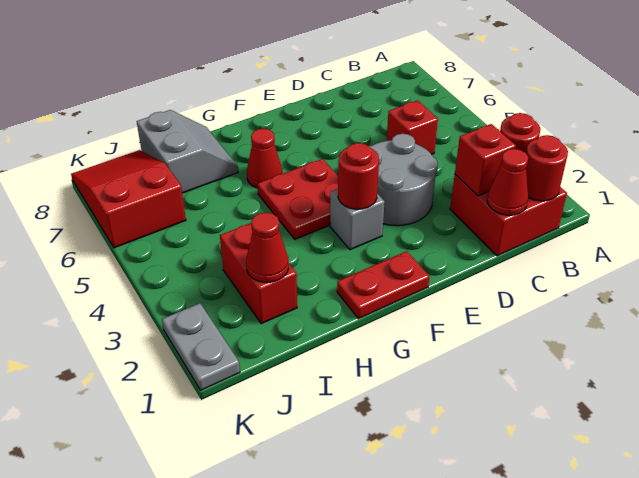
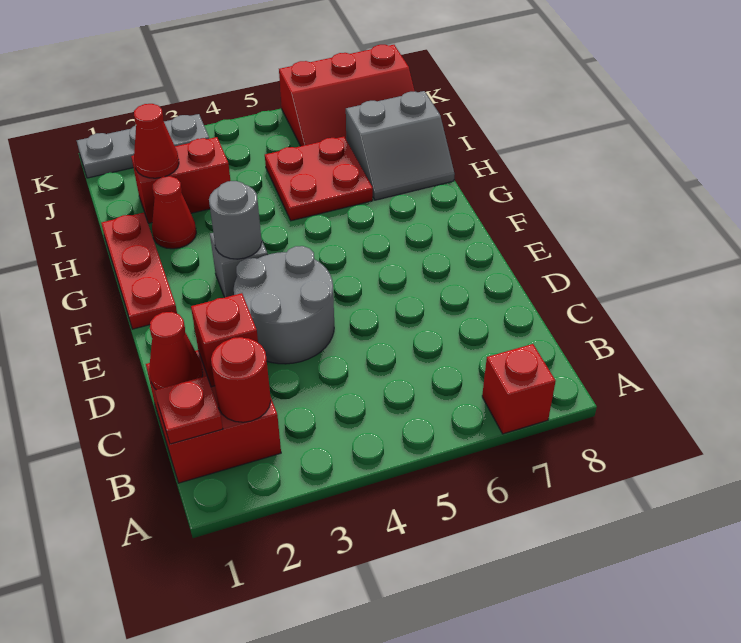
red 1x1 round brick [526,135,568,201] -> red 1x1 plate [155,376,223,444]
red 1x1 brick [387,100,438,154] -> red 1x1 brick moved to [482,344,556,434]
red 1x2 plate [337,251,430,319] -> red 1x3 plate [101,213,177,329]
red 1x1 round brick [338,143,379,209] -> grey 1x1 round brick [209,181,262,259]
red 2x2 plate [258,159,338,239] -> red 2x2 plate moved to [265,137,373,221]
red 1x1 cone [247,129,282,188] -> red 1x1 cone moved to [152,176,196,249]
red 2x3 slope [71,150,186,248] -> red 2x3 slope turned to [279,45,415,146]
grey 1x2 plate [162,303,240,390] -> grey 1x3 plate [77,114,209,178]

